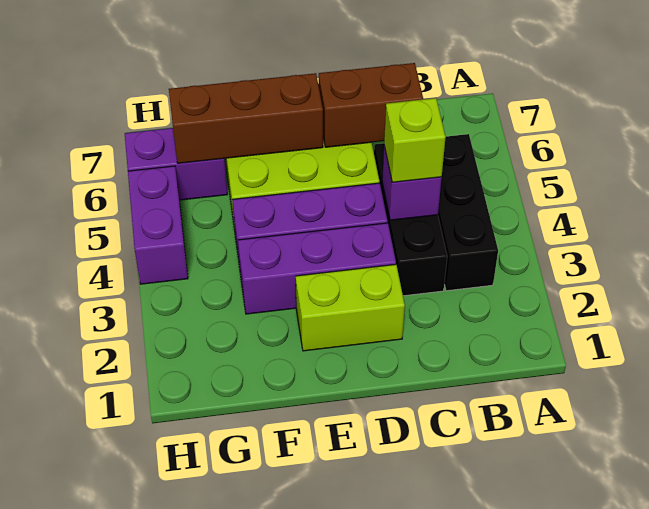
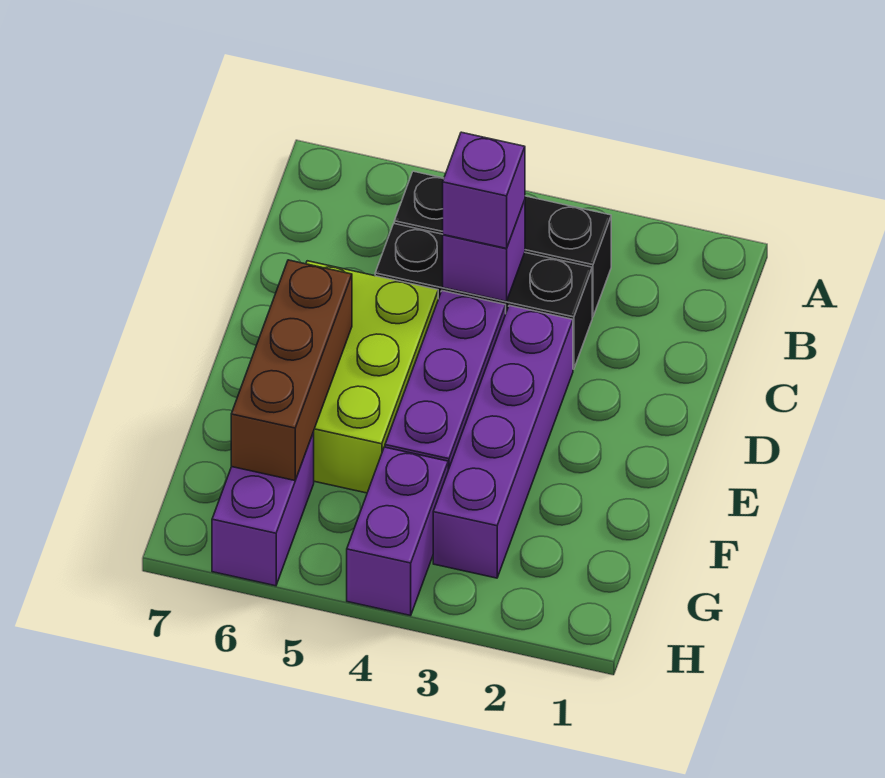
lime 1x1 brick [384,98,446,182] -> purple 1x1 brick [443,132,525,248]
brown 1x2 brick [319,63,423,147] -> none
lime 1x2 brick [296,264,405,351] -> none
purple 1x3 brick [238,223,396,314] -> purple 1x4 brick [433,305,573,578]
purple 1x2 brick [128,166,188,284] -> purple 1x2 brick turned to [347,447,448,616]

